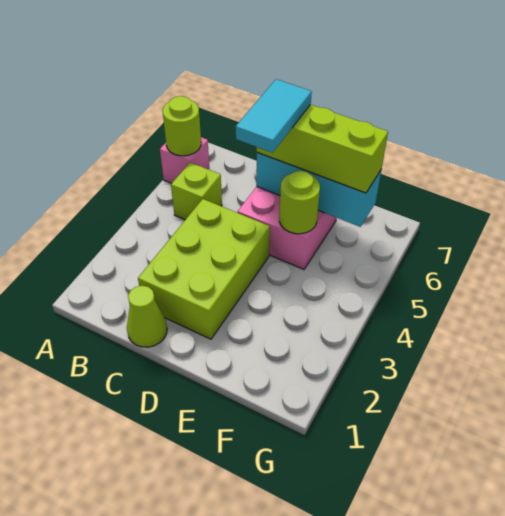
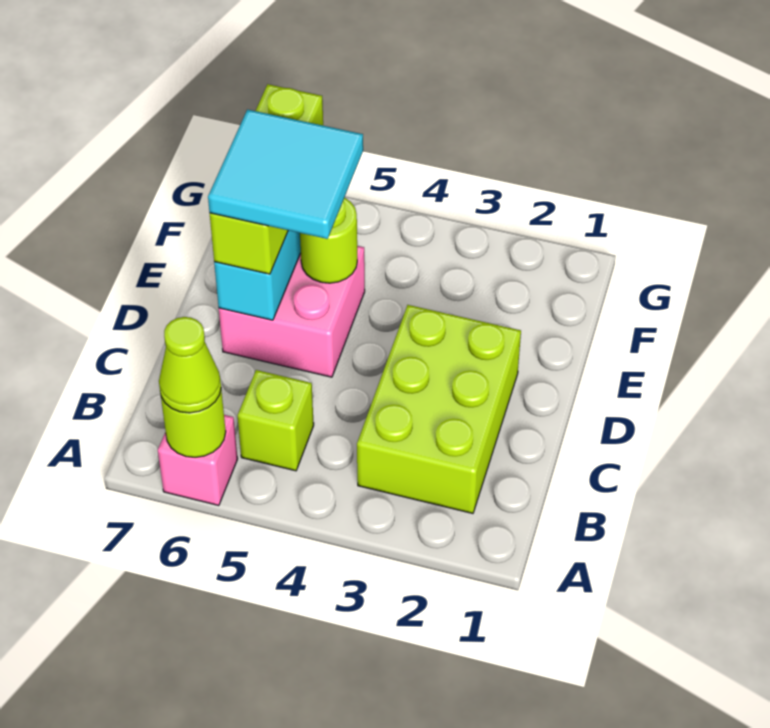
lime 1x1 cone [127,286,167,347] -> lime 1x1 cone moved to [159,317,221,413]
lime 2x3 brick [138,199,270,339] -> lime 2x3 brick turned to [357,305,521,513]
cyan 1x2 tile [236,79,312,153] -> cyan 2x2 tile [208,110,363,239]

